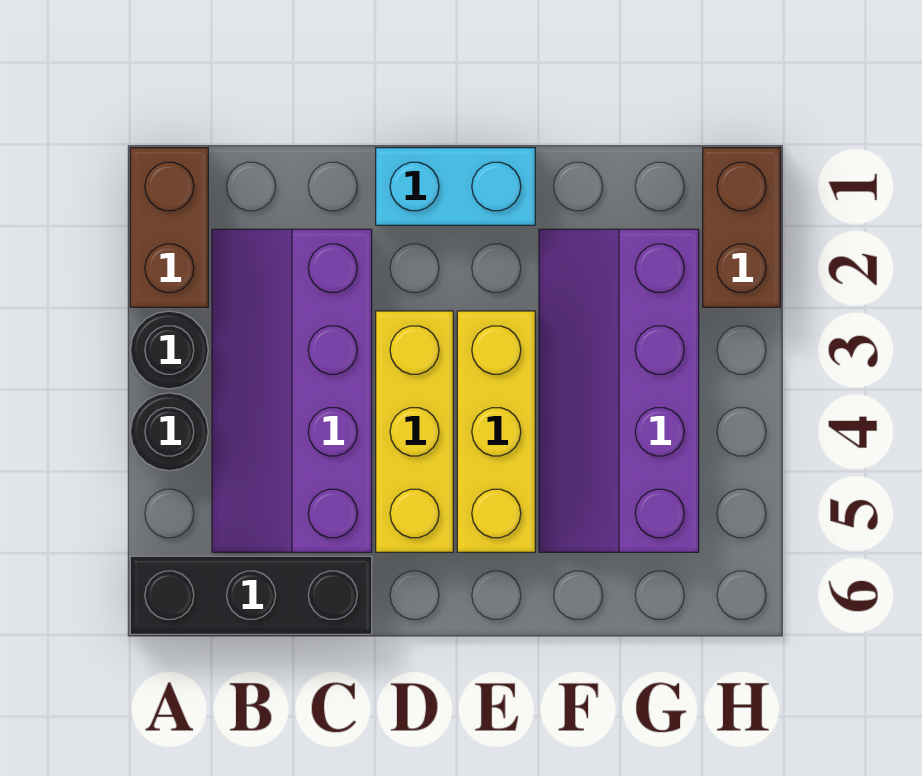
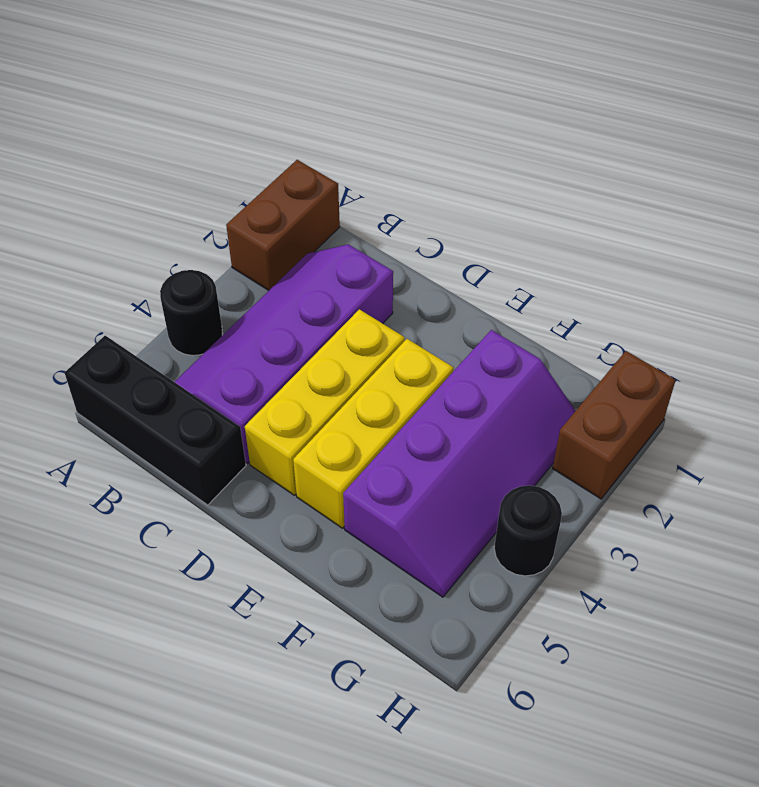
black 1x1 round brick [130,311,208,389] -> black 1x1 round brick moved to [494,485,562,576]
cyan 1x2 brick [376,148,535,225] -> none
purple 2x4 slope [539,229,699,552] -> purple 2x4 slope turned to [343,330,576,597]

